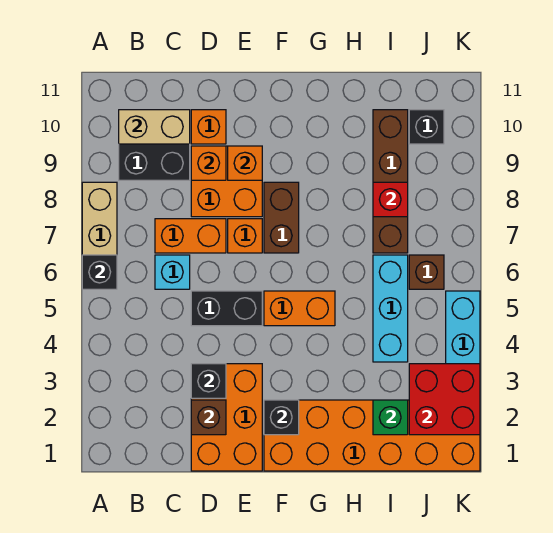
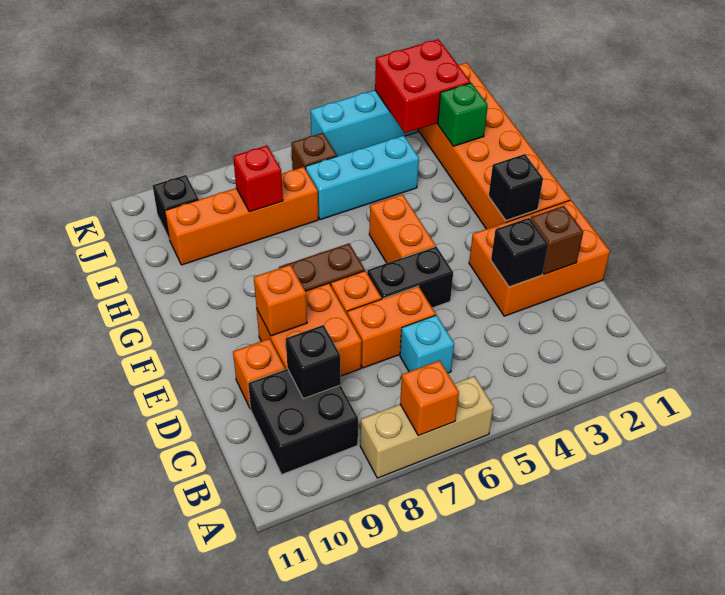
black 1x1 brick [82,255,117,289] -> black 1x1 brick moved to [286,325,341,399]
tan 1x2 brick [119,110,190,144] -> none
orange 1x2 brick [155,219,226,253] -> orange 1x2 brick turned to [347,286,436,368]
black 1x2 brick [191,291,262,326] -> black 1x2 brick turned to [367,246,453,308]
orange 1x1 brick [191,146,226,180] -> orange 1x1 brick moved to [400,360,459,436]
brown 1x4 brick [373,110,408,253] -> orange 1x4 brick [165,167,318,265]

